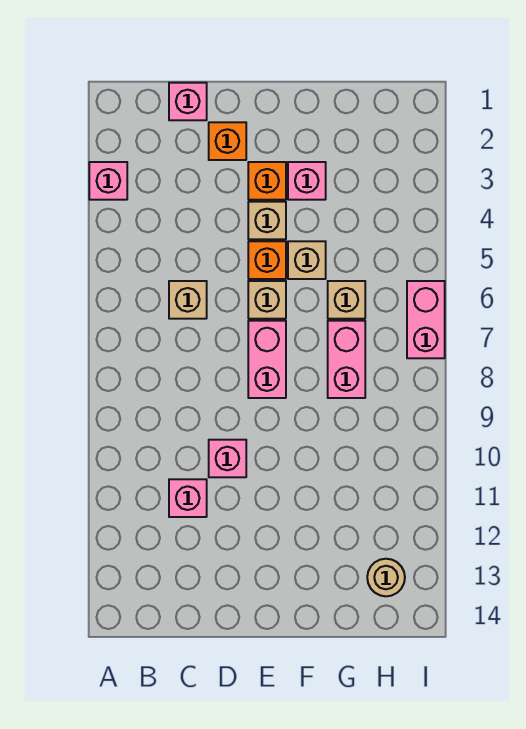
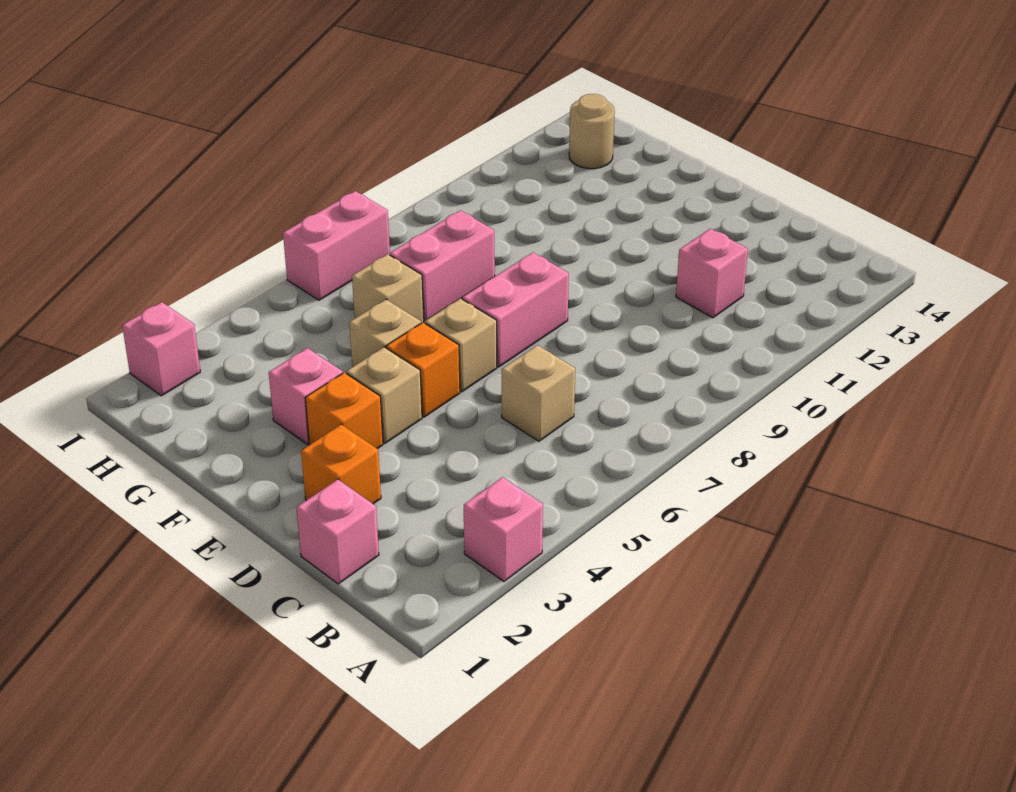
pink 1x1 brick [209,440,246,477] -> pink 1x1 brick moved to [122,302,200,396]

